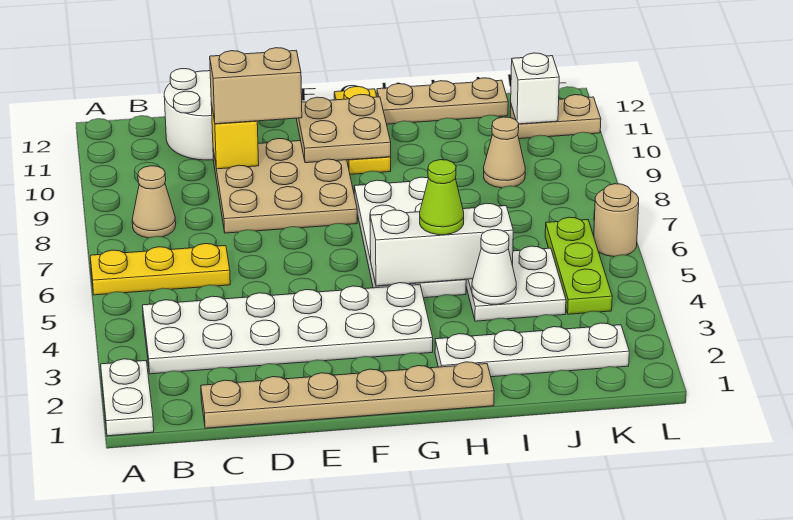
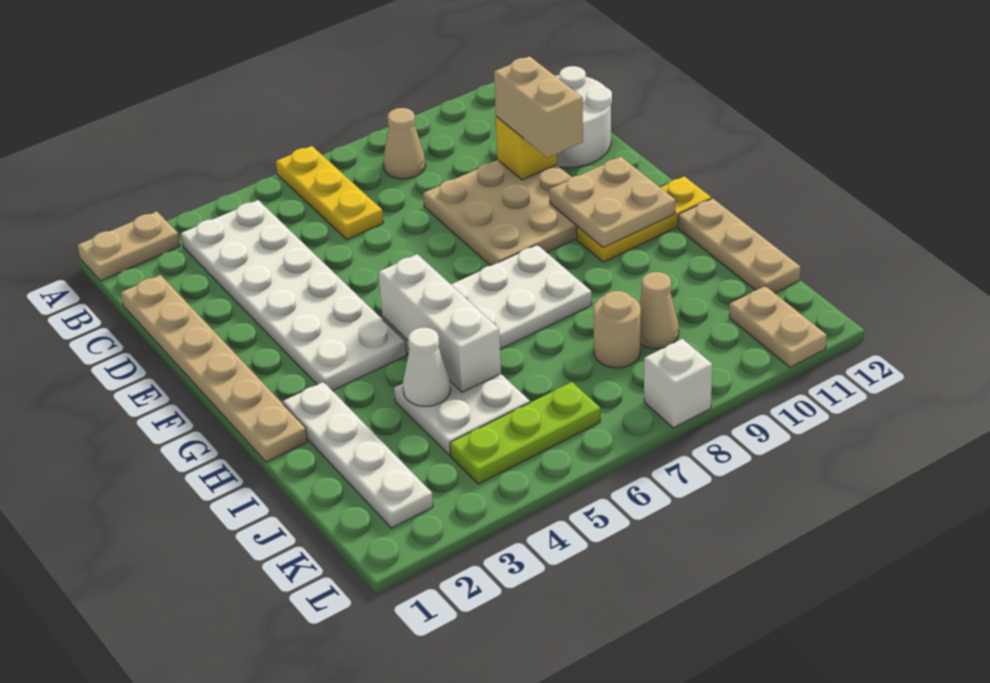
white 1x2 plate [101,359,154,436] -> tan 1x2 plate [78,211,180,281]
lime 1x1 cone [420,160,464,235] -> none
white 1x1 brick [511,53,559,124] -> white 1x1 brick moved to [644,339,712,428]
tan 1x1 round brick [594,184,639,257] -> tan 1x1 round brick moved to [594,291,641,368]

